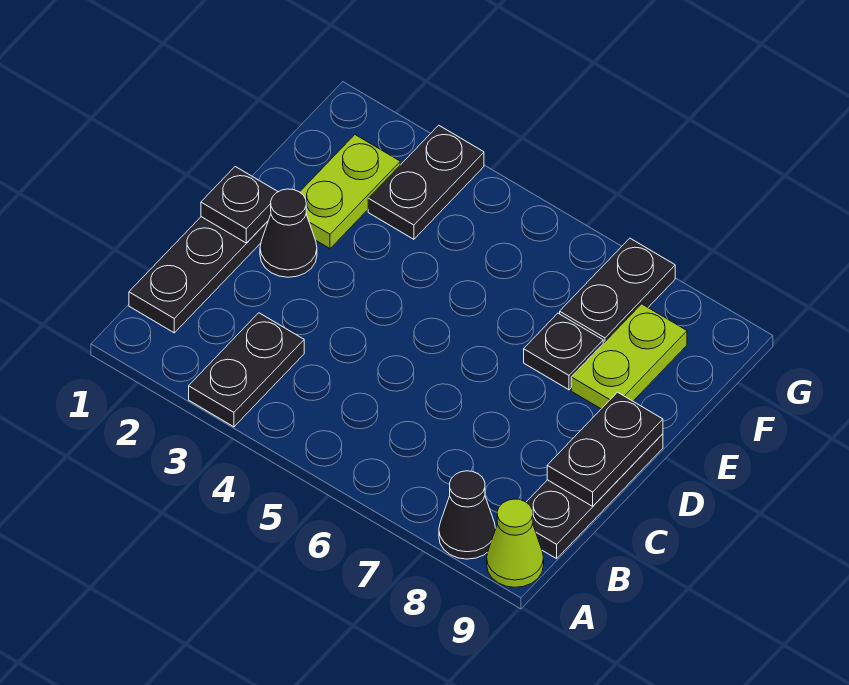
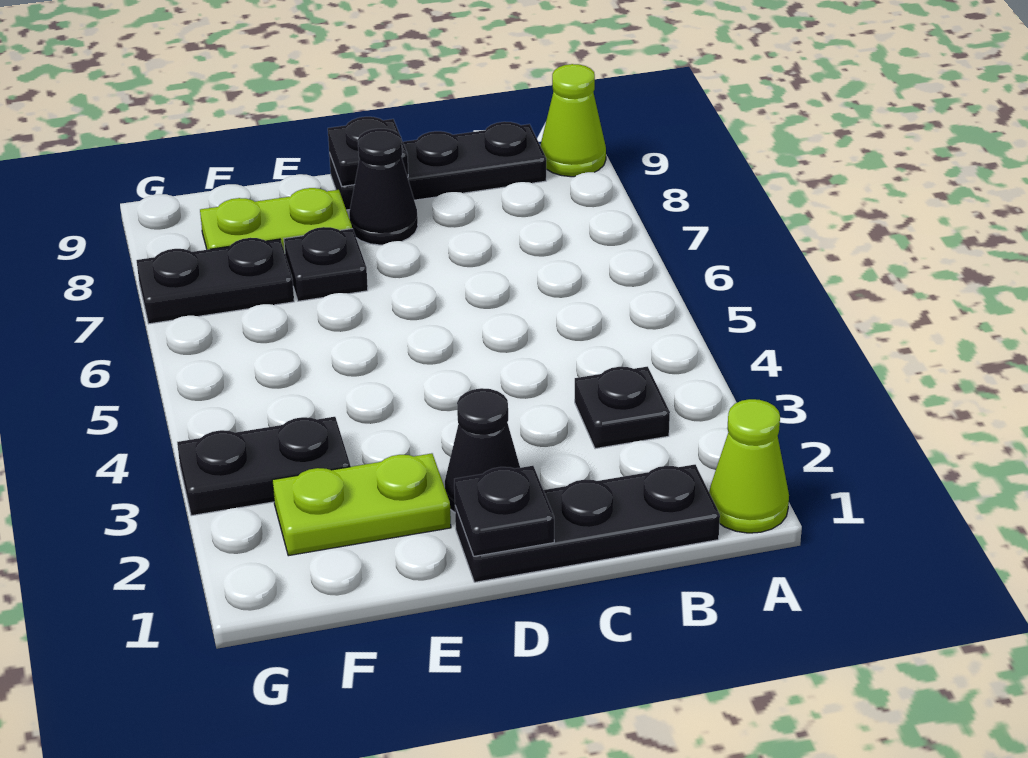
none -> lime 1x1 cone [709,399,789,533]
black 1x2 plate [189,313,304,427] -> black 1x1 plate [575,367,670,449]
black 1x1 cone [439,471,496,559] -> black 1x1 cone moved to [349,129,418,245]
black 1x2 plate [547,392,663,506] -> black 1x1 plate [328,117,408,186]

